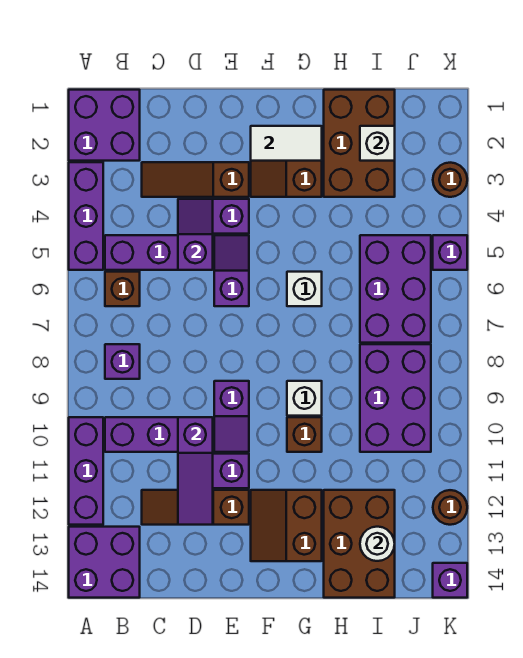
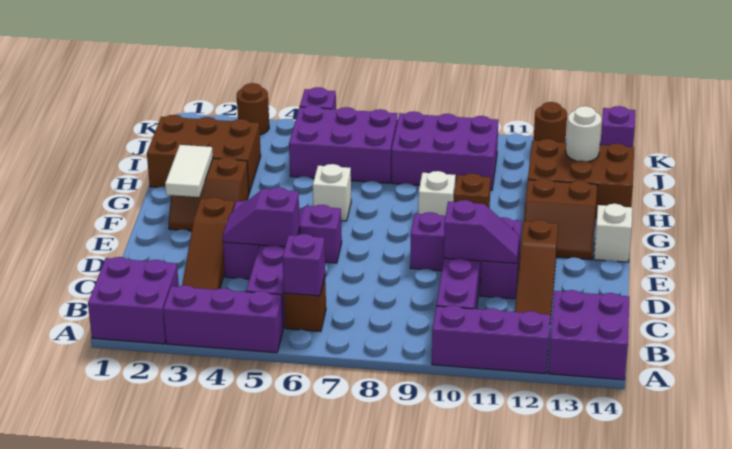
purple 1x1 brick [105,344,140,379] -> purple 1x1 brick moved to [282,234,325,296]
purple 1x3 slope [178,417,213,525] -> purple 1x2 slope [444,200,519,263]
white 1x1 brick [360,126,395,161] -> white 1x1 brick moved to [594,204,632,262]

